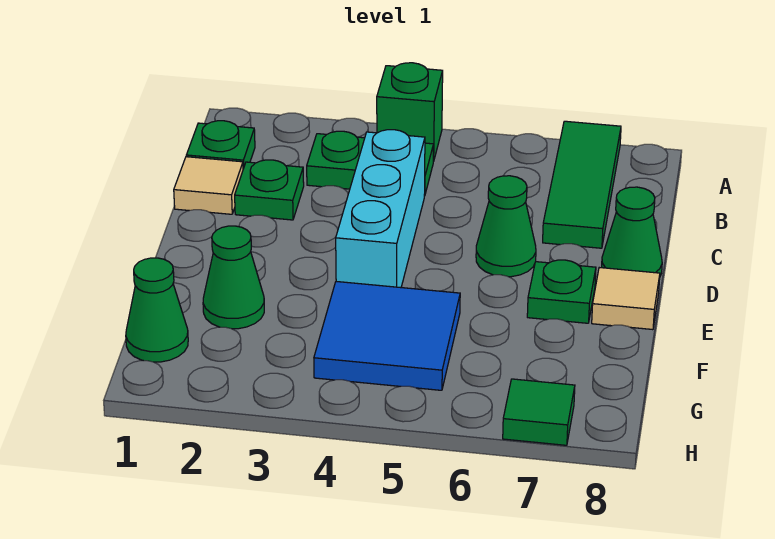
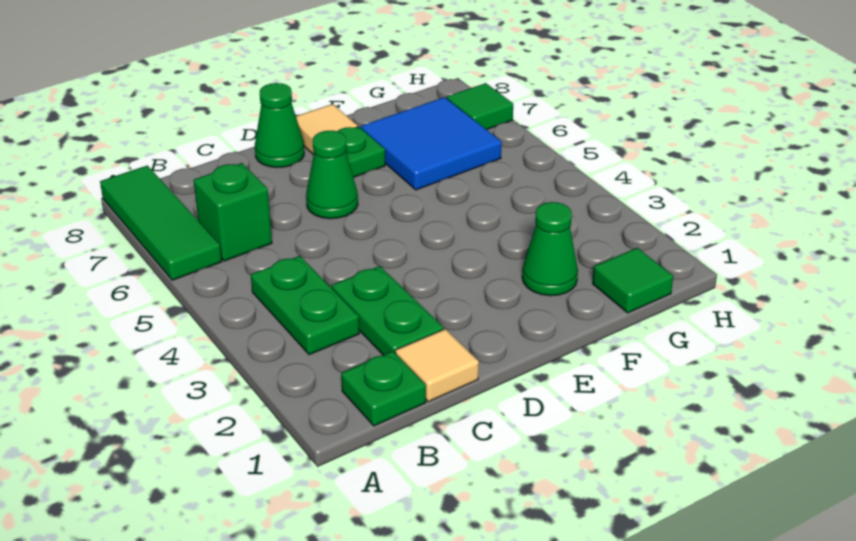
green 1x1 brick [377,63,443,161] -> green 1x1 brick moved to [194,163,272,261]
green 1x3 tile [543,121,621,248] -> green 1x3 tile turned to [100,166,222,280]
green 1x1 plate [235,160,304,220] -> green 1x2 plate [332,266,444,355]
cyan 1x3 brick [336,130,425,288] -> none
blue 2x2 tile [314,282,460,390] -> blue 2x2 tile moved to [361,97,502,190]
green 1x1 cone [126,258,188,362] -> green 1x1 tile [592,248,673,313]

